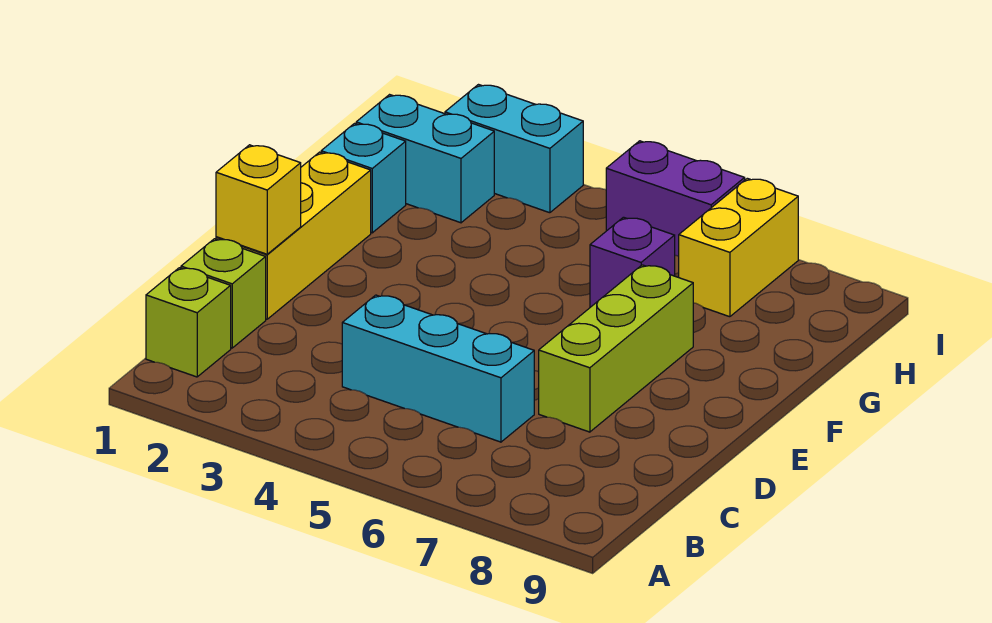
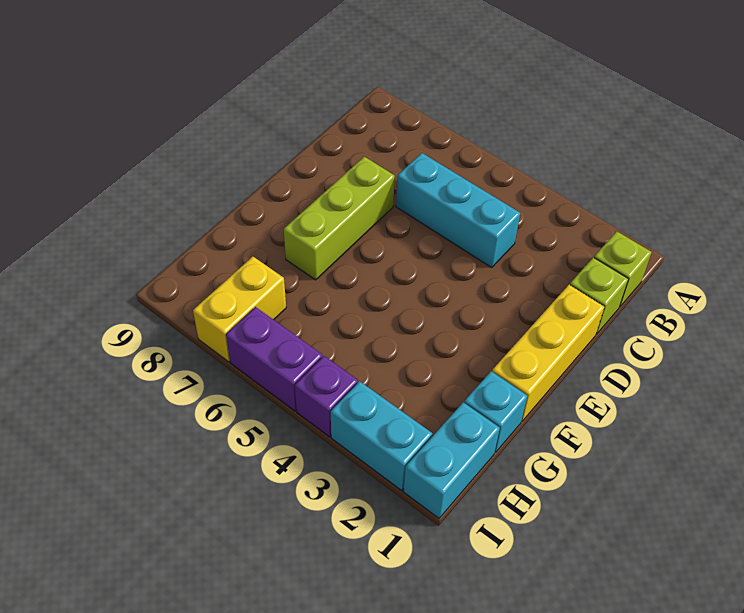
yellow 1x1 brick [216,145,301,254] -> none
purple 1x1 brick [590,217,675,307] -> purple 1x1 brick moved to [295,356,358,437]
cyan 1x2 brick [356,95,494,223] -> cyan 1x2 brick turned to [403,402,500,518]

